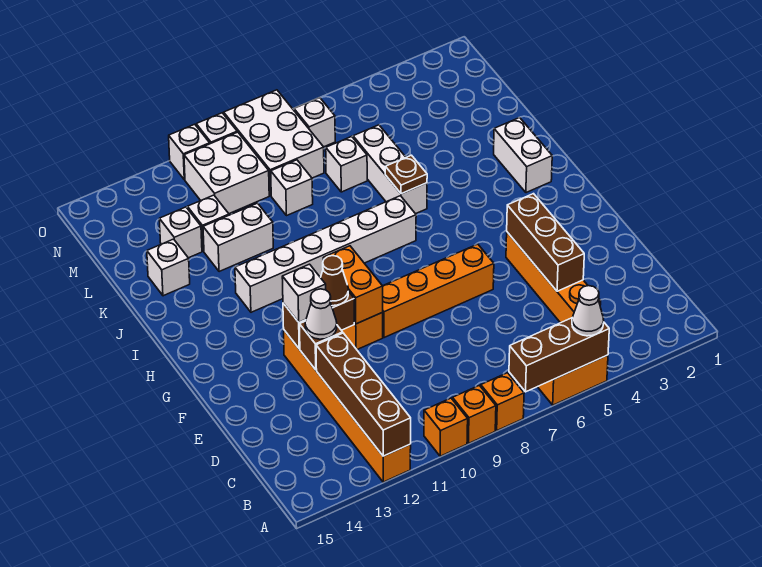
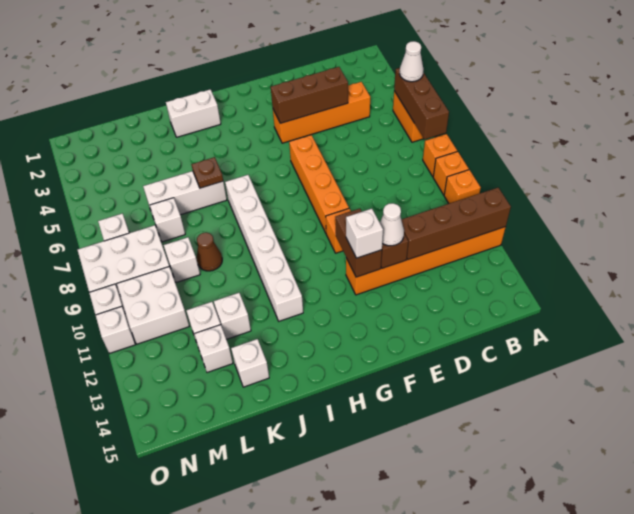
orange 1x2 brick [323,246,383,324] -> none
brown 1x1 cone [321,256,348,306] -> brown 1x1 cone moved to [197,233,222,271]
white 1x2 brick [203,203,273,272] -> white 1x1 brick [214,293,251,339]

